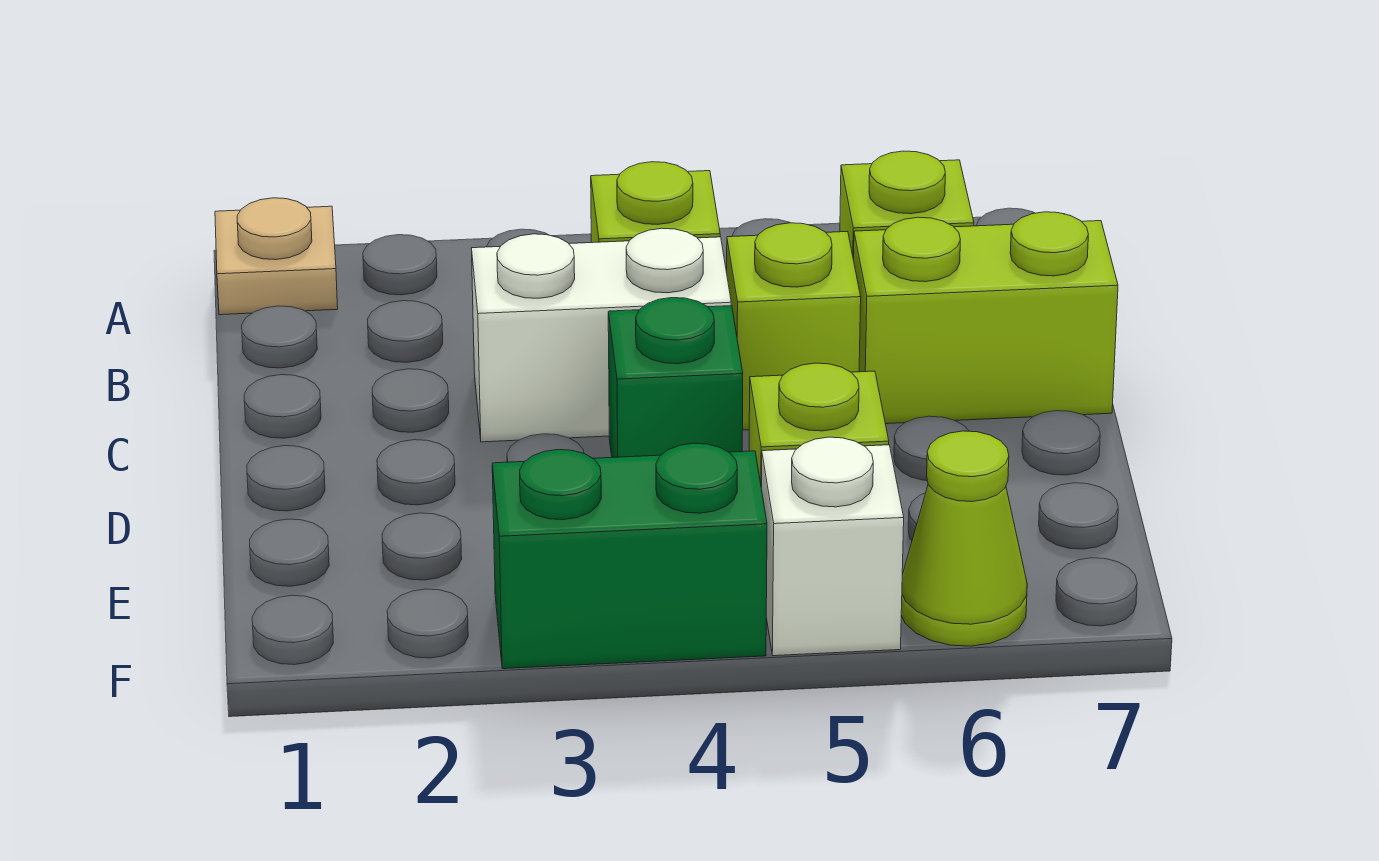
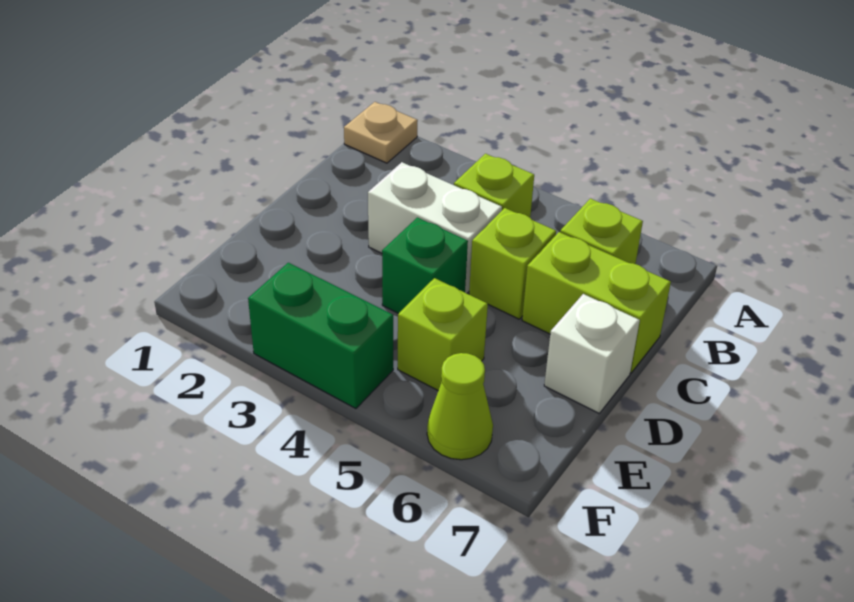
white 1x1 brick [761,437,904,656] -> white 1x1 brick moved to [544,294,640,413]

